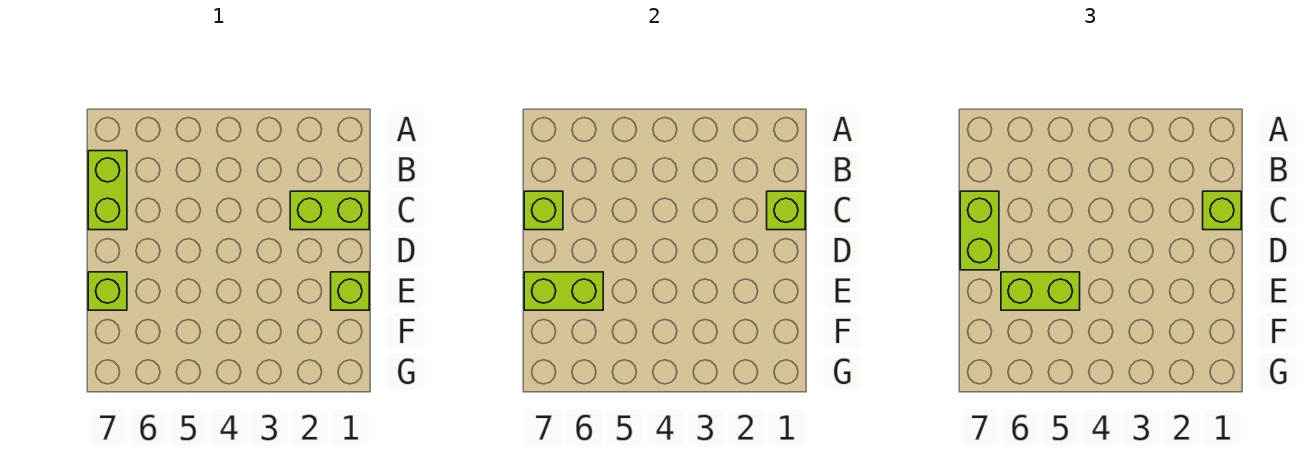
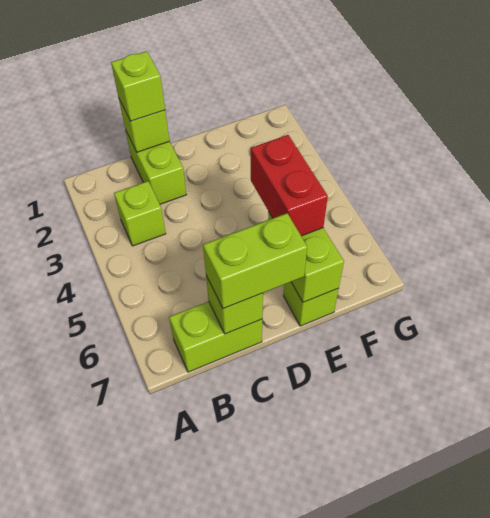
lime 1x1 brick [331,272,369,310] -> lime 1x1 brick moved to [114,181,166,246]
lime 1x2 brick [1001,272,1080,310] -> red 1x2 brick [251,135,328,236]

